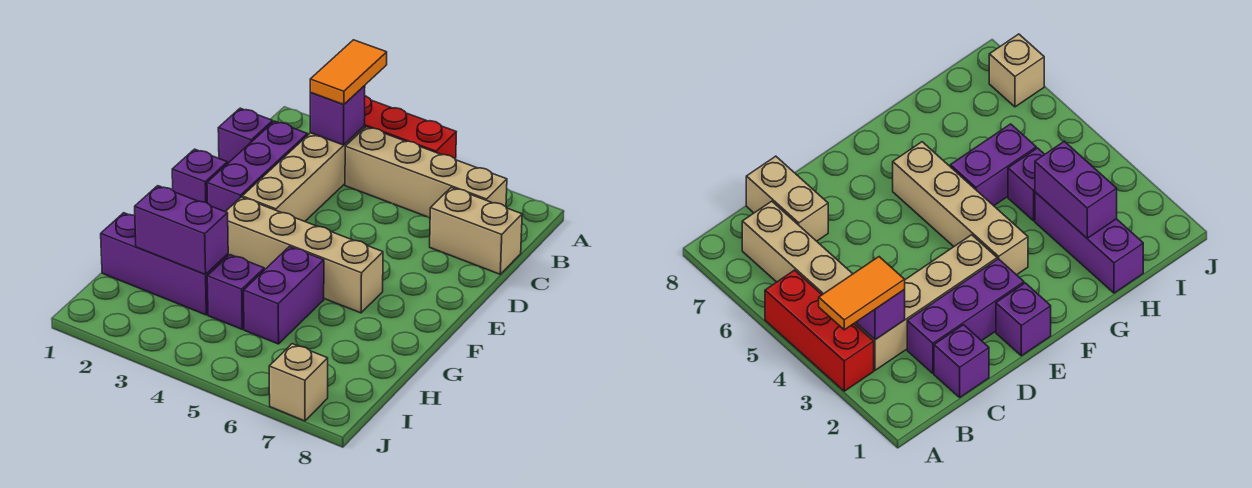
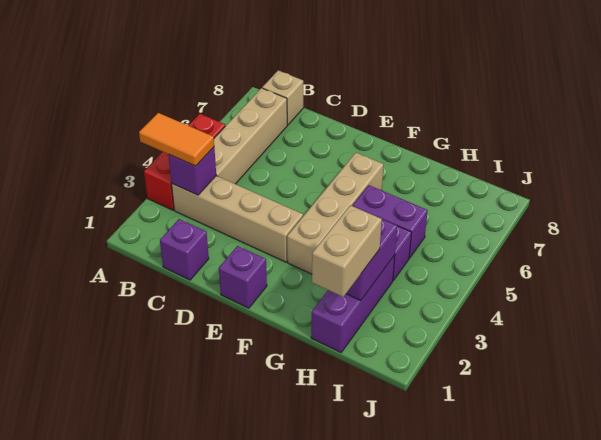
purple 1x3 brick [207,121,308,212] -> none
tan 1x2 brick [430,187,522,274] -> tan 1x2 brick moved to [312,205,382,297]
tan 1x1 brick [269,344,328,421] -> tan 1x1 brick moved to [262,70,303,125]

